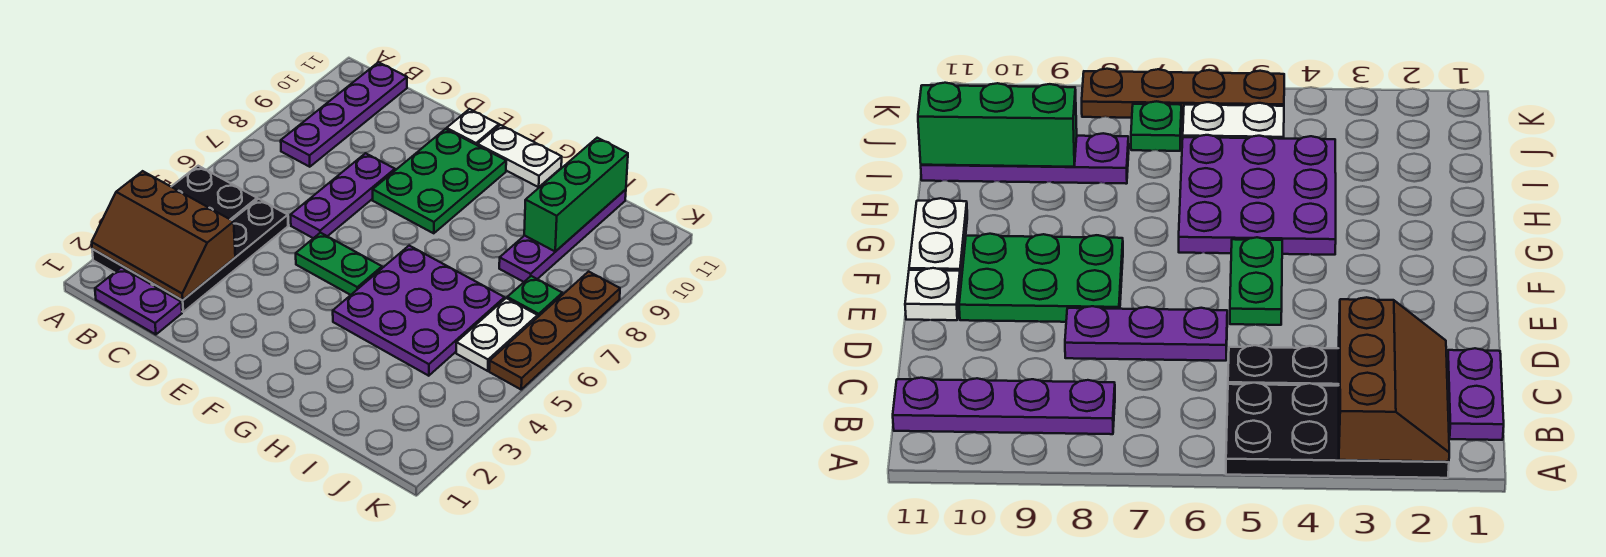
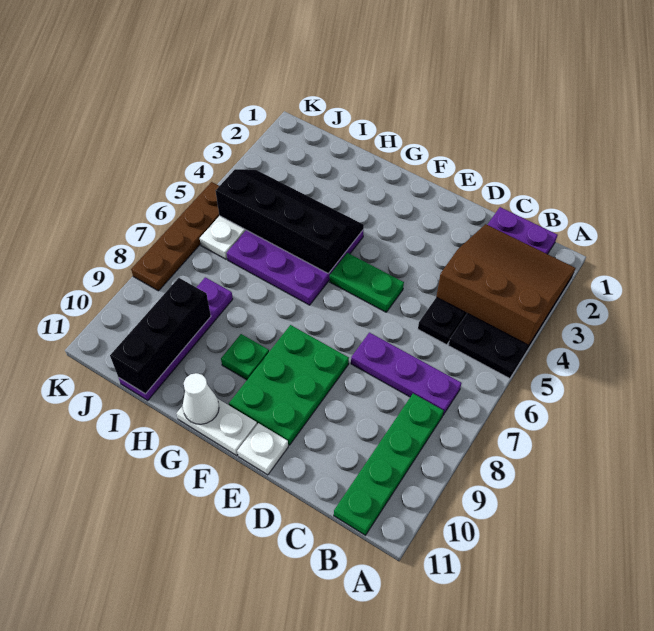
brown 2x3 slope [92,171,235,300] -> brown 3x3 slope [436,224,575,345]
purple 1x4 plate [281,62,407,167] -> green 1x4 plate [334,394,444,535]
purple 1x3 plate [291,153,395,238] -> purple 1x3 plate turned to [351,333,461,415]
none -> black 2x4 slope [216,169,364,274]
none -> white 1x1 cone [183,373,219,424]
green 1x3 brick [524,138,628,252] -> black 1x3 brick [110,278,211,394]
green 1x1 plate [507,276,562,317] -> green 1x1 plate moved to [221,334,269,380]

